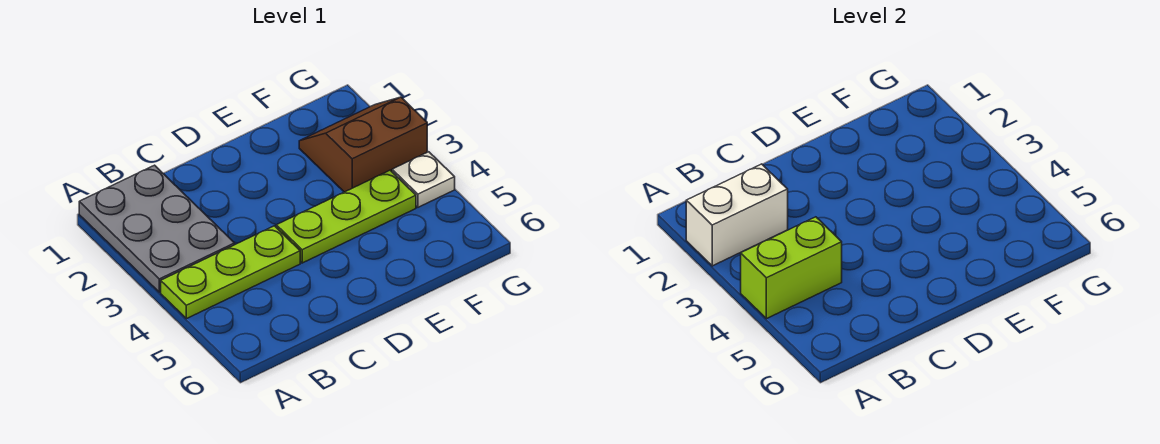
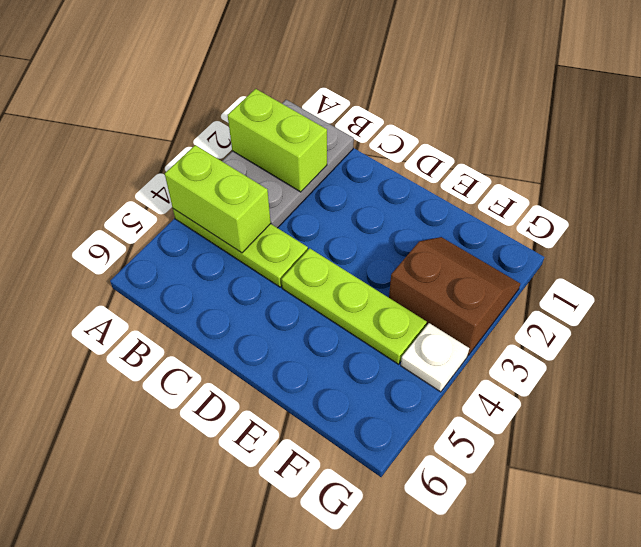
white 1x2 brick [686,164,788,266] -> lime 1x2 brick [228,89,327,192]

